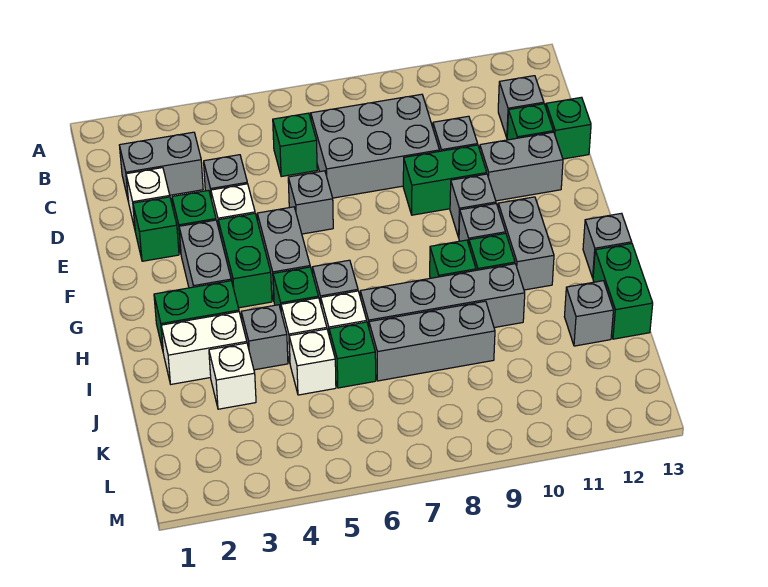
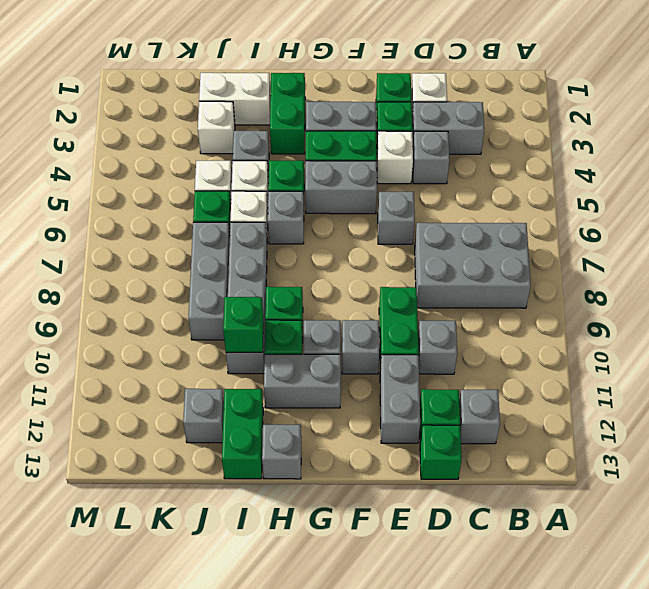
grey 1x2 brick [119,132,203,202] -> grey 1x2 brick turned to [412,102,484,154]
green 1x1 brick [273,113,317,177] -> green 1x1 brick moved to [223,297,263,352]
grey 2x3 brick [311,94,440,198] -> grey 2x3 brick turned to [415,223,531,308]
white 1x2 brick [161,312,247,384] -> white 1x2 brick turned to [199,73,271,125]
green 1x2 brick [593,243,653,339] -> green 1x2 brick turned to [222,389,263,479]

